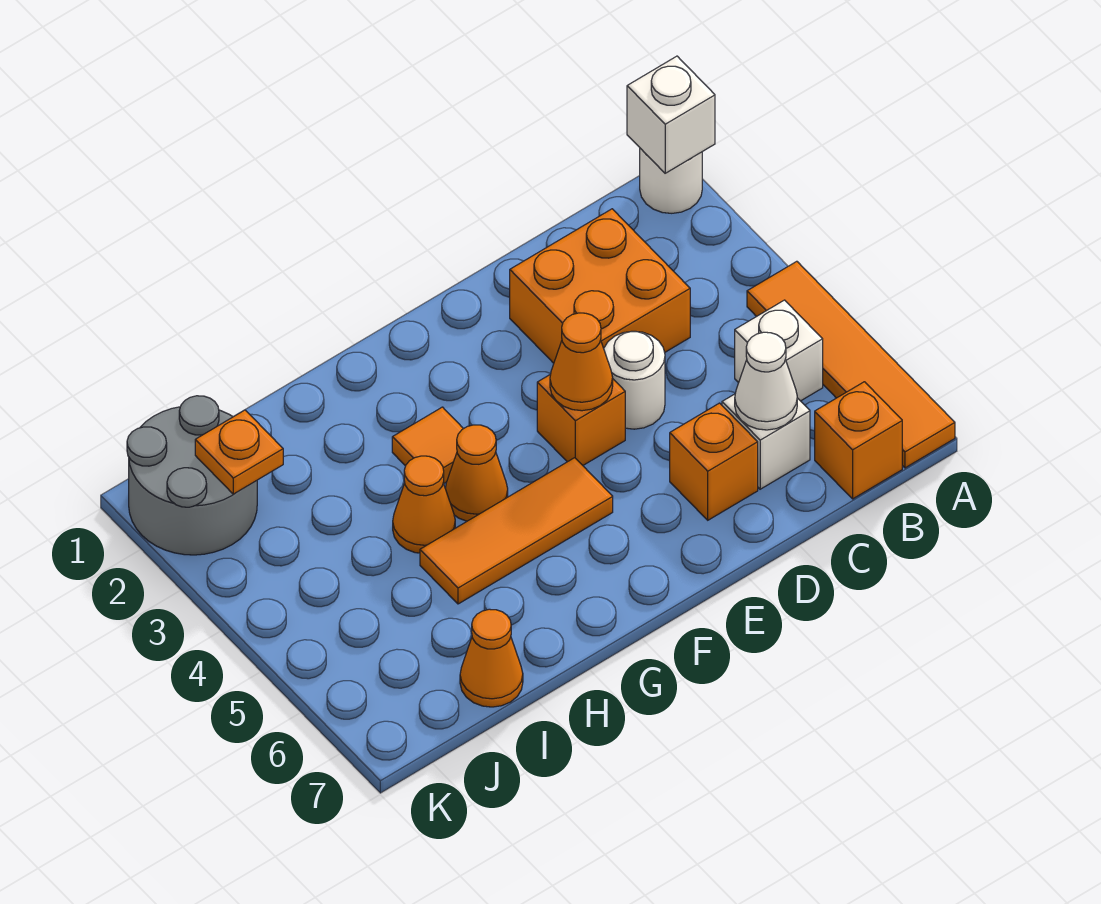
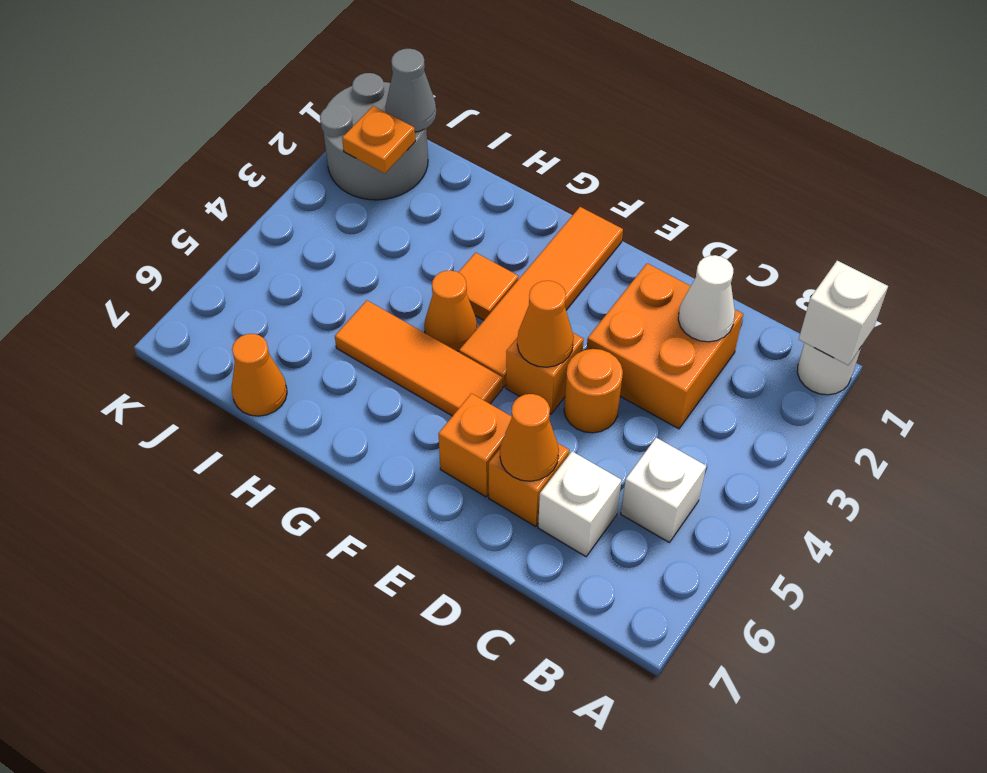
orange 1x4 tile [747,261,955,468] -> orange 1x4 tile moved to [459,207,623,387]
orange 1x1 brick [815,382,902,499] -> orange 1x1 brick moved to [438,393,512,497]
white 1x1 cone [735,332,797,430] -> white 1x1 cone moved to [678,255,735,342]
white 1x1 round brick [604,331,665,429] -> orange 1x1 round brick [564,349,623,433]
orange 1x1 cone [393,456,455,553] -> orange 1x1 cone moved to [500,394,559,481]
none -> grey 1x1 cone [385,49,436,132]

